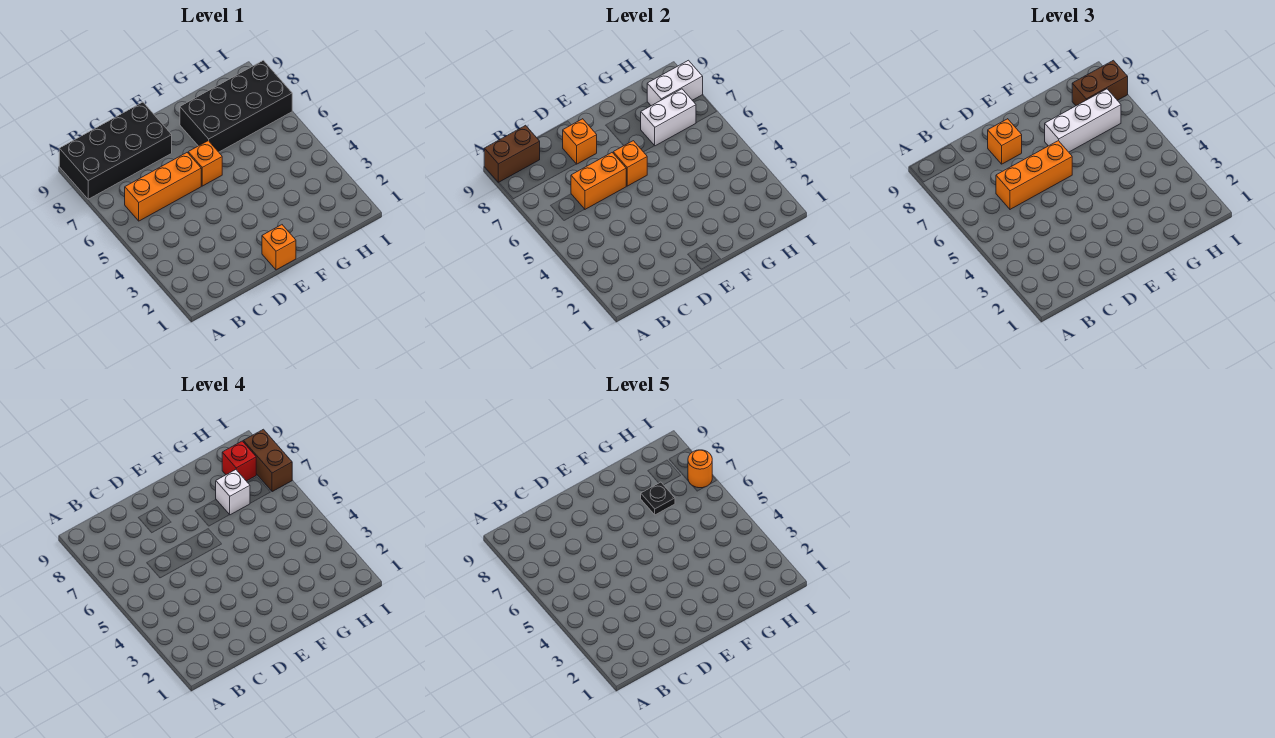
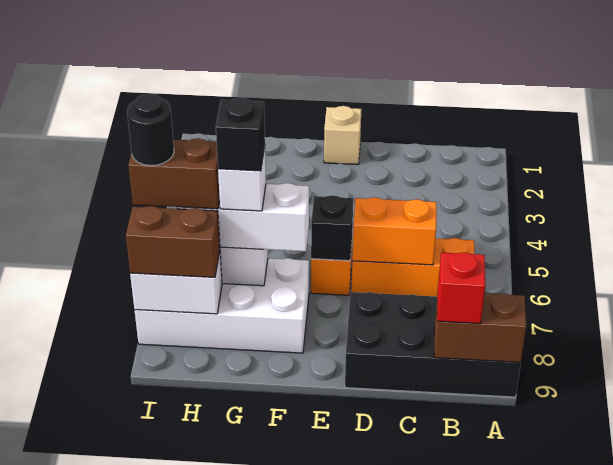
orange 1x3 brick [996,141,1072,209] -> none
orange 1x1 brick [563,119,597,164] -> none
orange 1x1 brick [988,119,1022,164] -> none
orange 1x1 brick [262,225,296,270] -> tan 1x1 brick [324,106,361,165]
orange 1x1 brick [613,141,647,186] -> black 1x1 brick [311,195,353,261]
black 2x4 brick [180,60,292,152] -> white 2x4 brick [135,258,309,353]
black 1x1 plate [641,482,675,515] -> black 1x1 brick [216,98,265,171]
red 1x1 brick [222,441,256,481] -> red 1x1 brick moved to [437,252,485,324]
brown 1x2 brick [243,429,292,492] -> brown 1x2 brick turned to [128,138,220,209]
orange 1x1 round brick [688,450,712,488] -> black 1x1 round brick [127,94,174,166]

